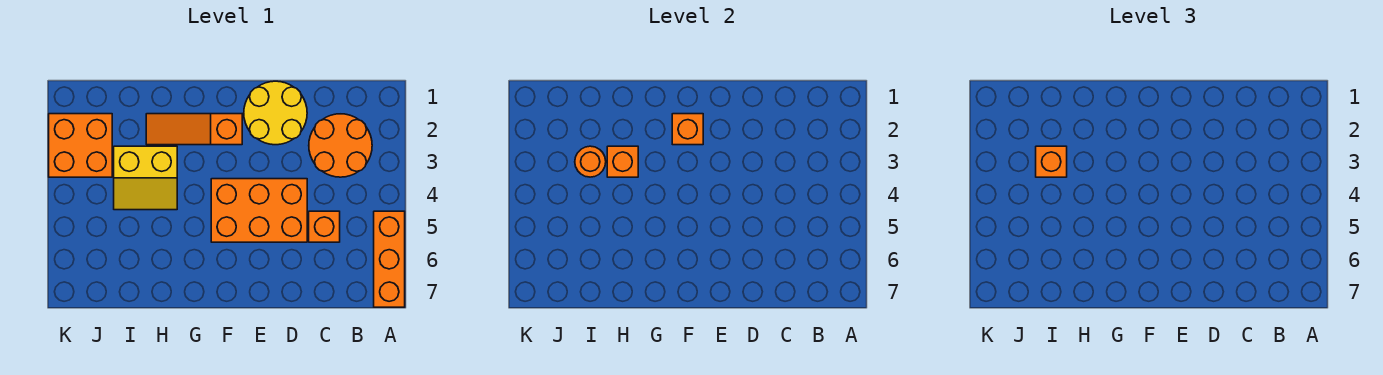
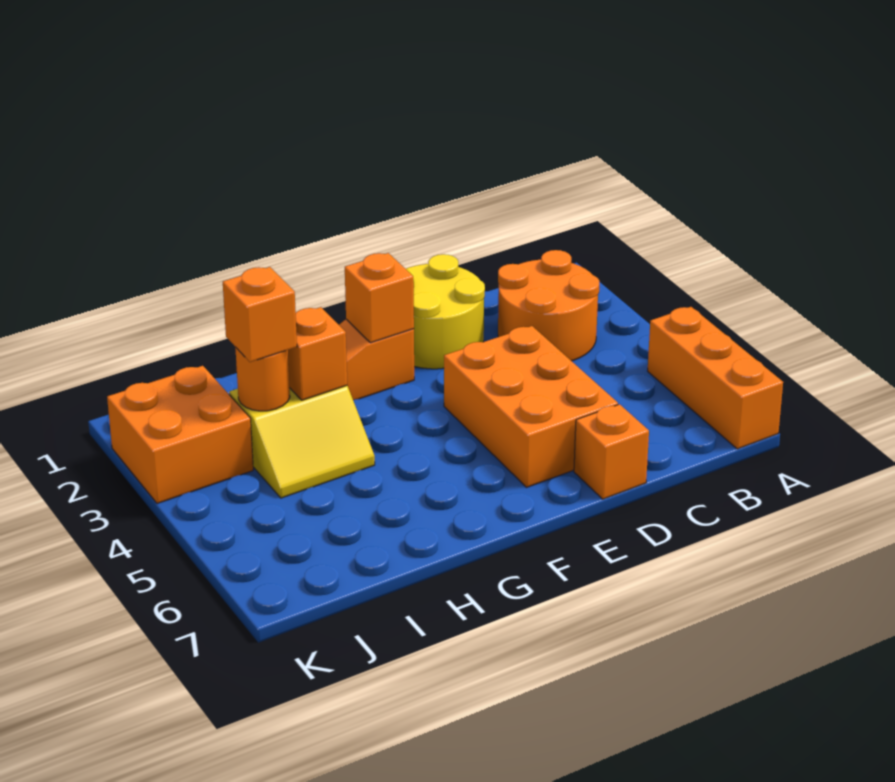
orange 1x1 brick [309,211,340,242] -> orange 1x1 brick moved to [574,404,649,499]
orange 2x3 brick [211,179,307,242] -> orange 2x3 brick turned to [444,326,618,487]

